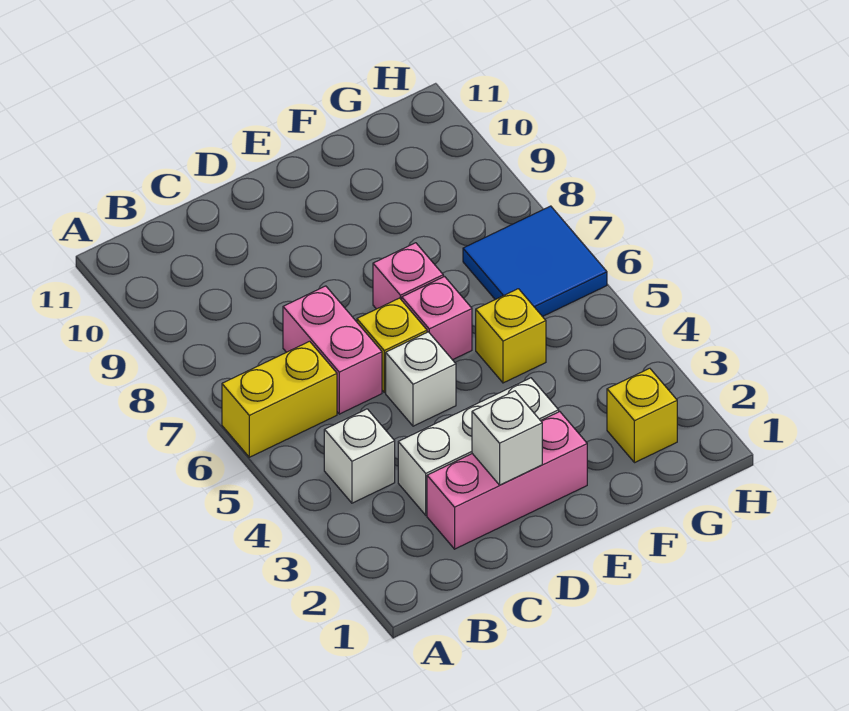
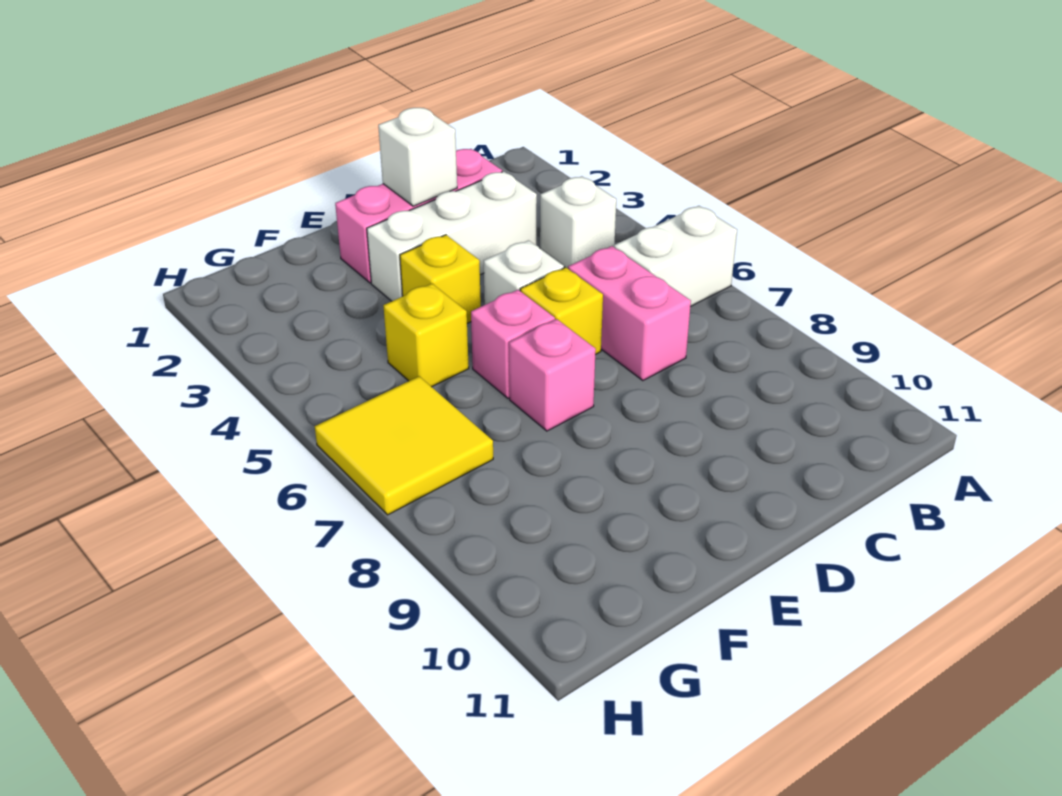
yellow 1x2 brick [222,341,337,457] -> white 1x2 brick [614,206,737,307]
yellow 1x1 brick [607,368,677,463] -> yellow 1x1 brick moved to [400,235,481,323]
blue 2x2 tile [463,206,607,317] -> yellow 2x2 tile [315,376,493,515]

